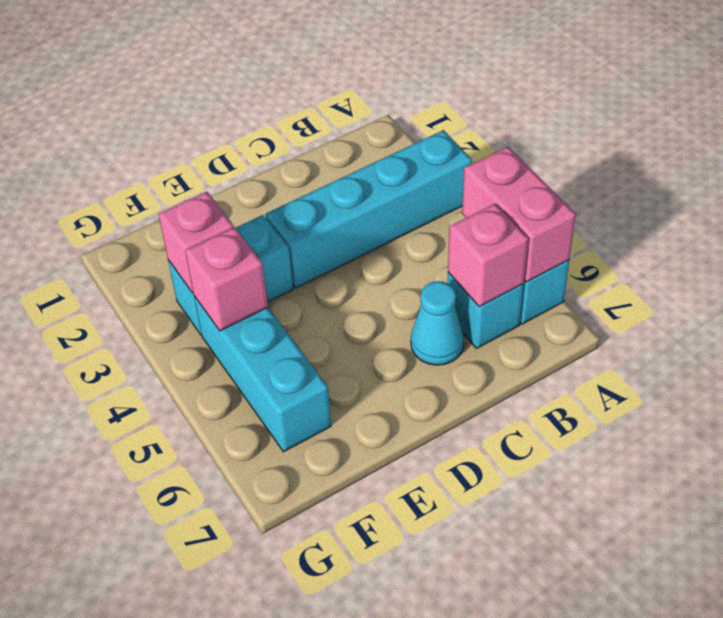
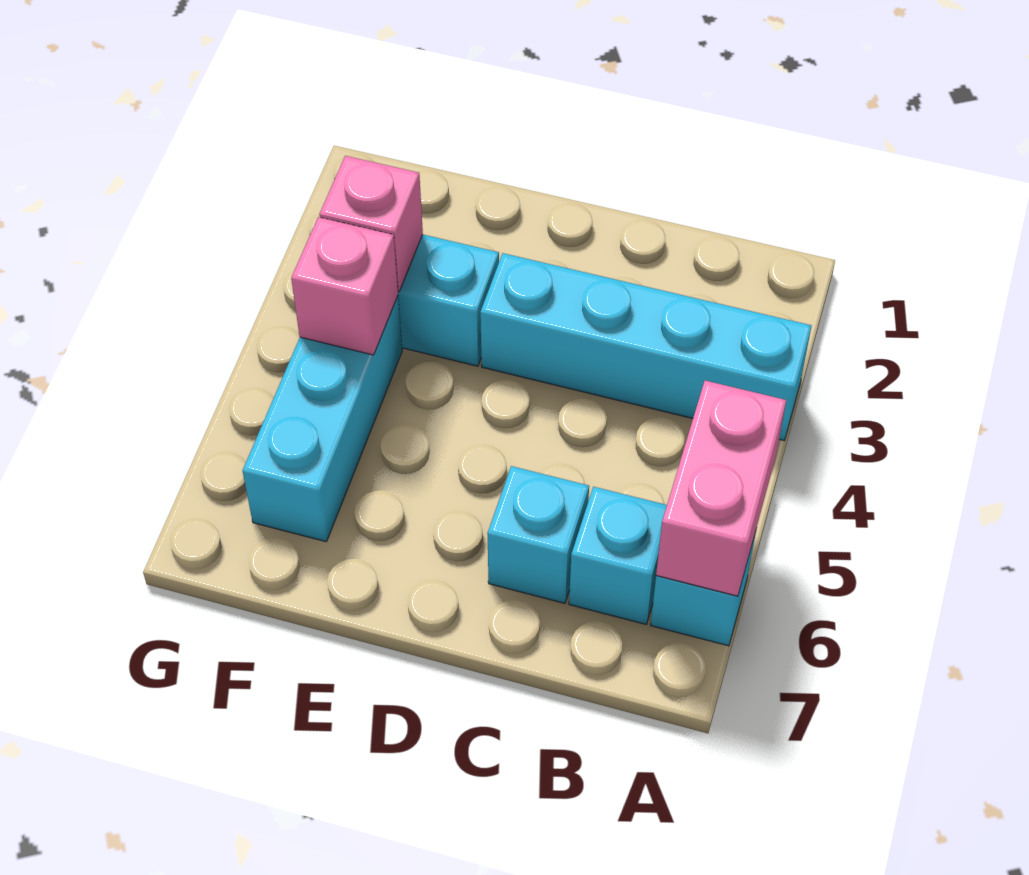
pink 1x1 brick [448,204,528,307] -> none
cyan 1x1 cone [411,281,464,365] -> cyan 1x1 brick [487,466,589,603]

